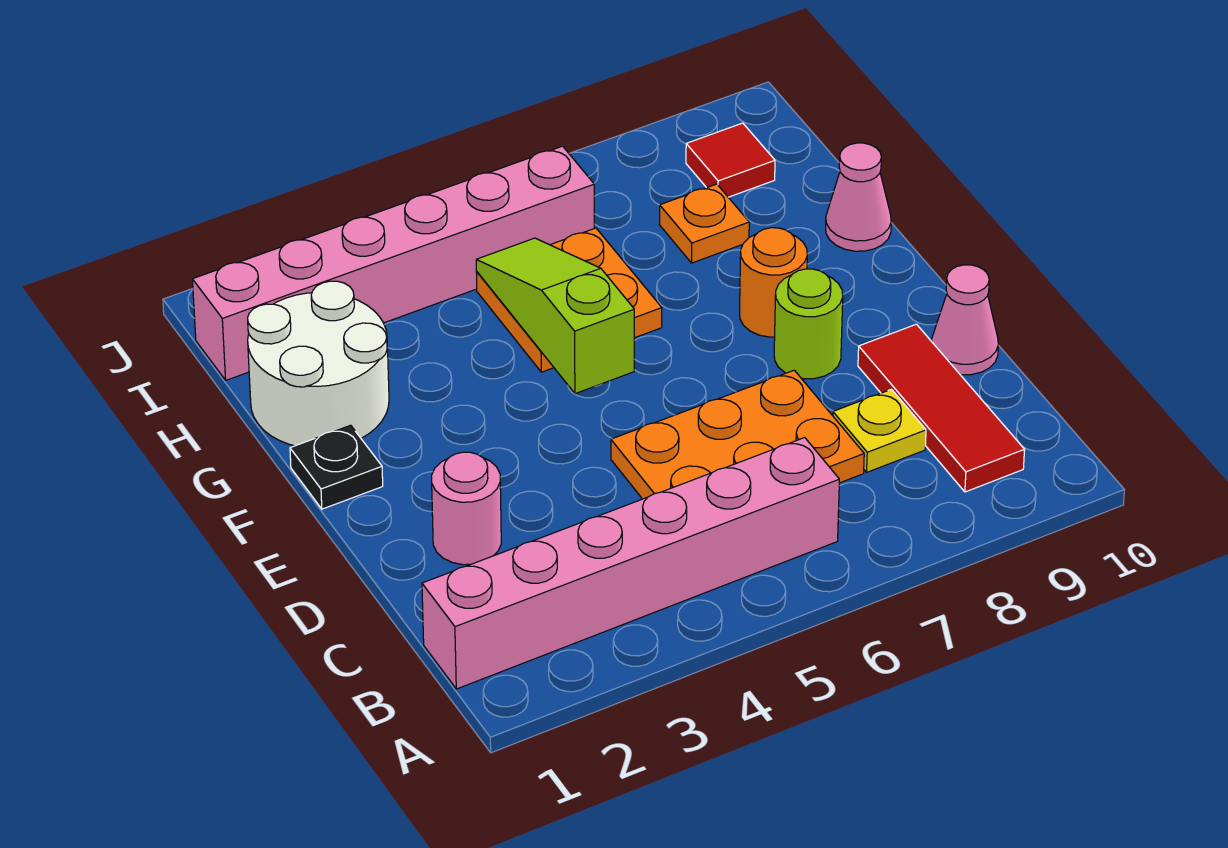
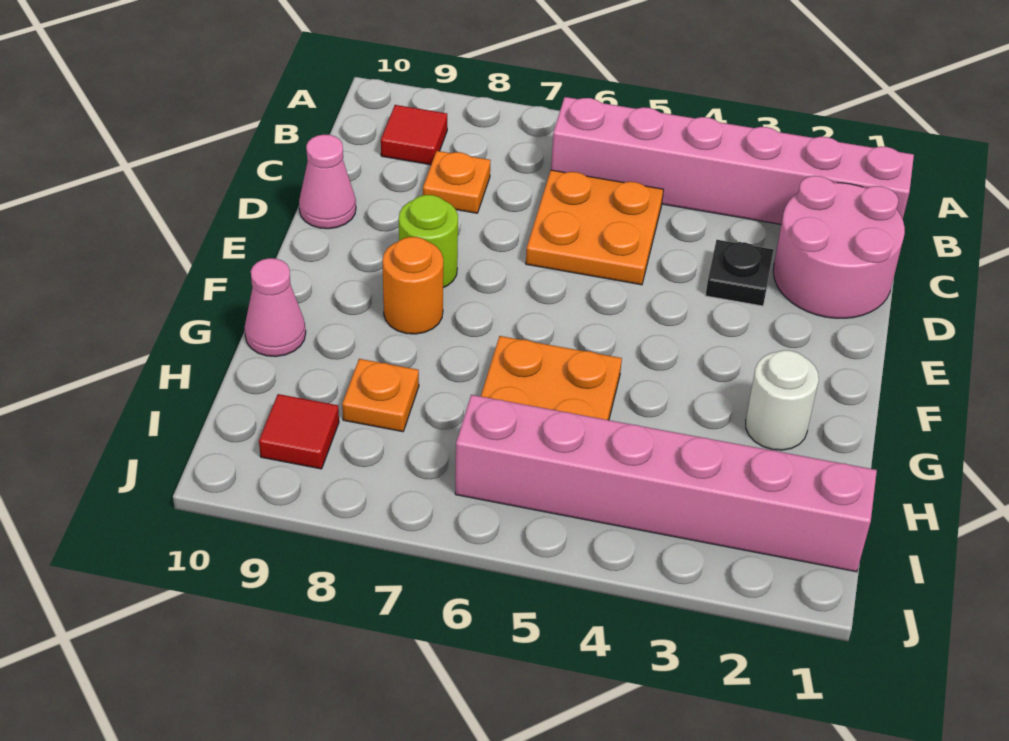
red 1x3 tile [858,324,1025,492] -> red 1x1 tile [381,105,447,165]
orange 2x3 plate [611,370,864,499] -> orange 2x2 plate [526,170,663,285]
yellow 1x1 plate [833,389,926,472] -> orange 1x1 plate [423,151,491,213]
pink 1x1 round brick [432,452,501,565] -> pink 2x2 round brick [773,176,905,318]
black 1x1 plate [290,425,383,509] -> black 1x1 plate moved to [706,240,774,306]
lime 1x3 slope [476,238,634,394] -> none
white 2x2 round brick [248,281,389,446] -> white 1x1 round brick [746,350,819,450]

